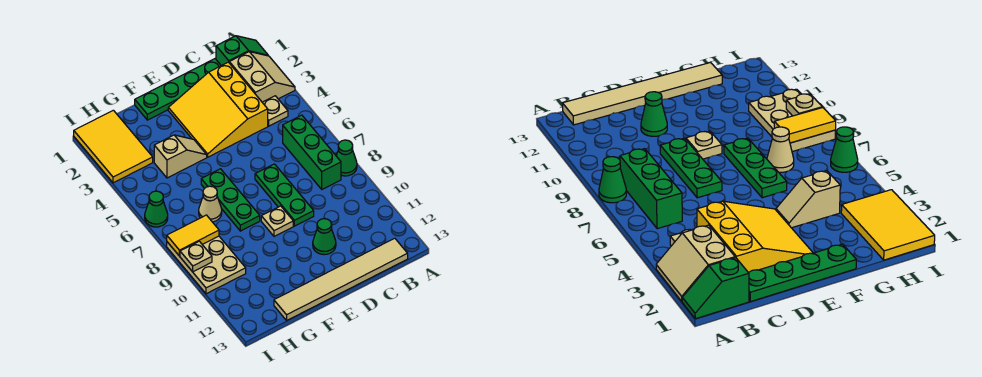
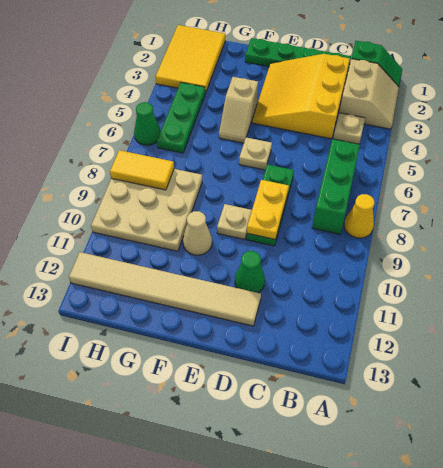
green 1x1 cone [336,140,357,176] -> yellow 1x1 cone [344,194,375,238]
tan 1x6 tile [274,238,408,320] -> tan 1x6 tile moved to [69,252,261,326]
none -> yellow 1x2 plate [247,180,289,239]
tan 1x2 slope [154,135,207,178] -> tan 1x2 slope turned to [219,77,258,143]
green 1x3 plate [201,169,260,231] -> green 1x3 plate moved to [157,83,205,153]
tan 1x1 cone [199,186,222,222] -> tan 1x1 cone moved to [183,211,212,255]
tan 2x3 plate [167,236,246,294] -> tan 3x3 plate [91,169,202,251]
tan 1x1 plate [180,241,212,272] -> tan 1x1 plate moved to [239,138,272,170]

